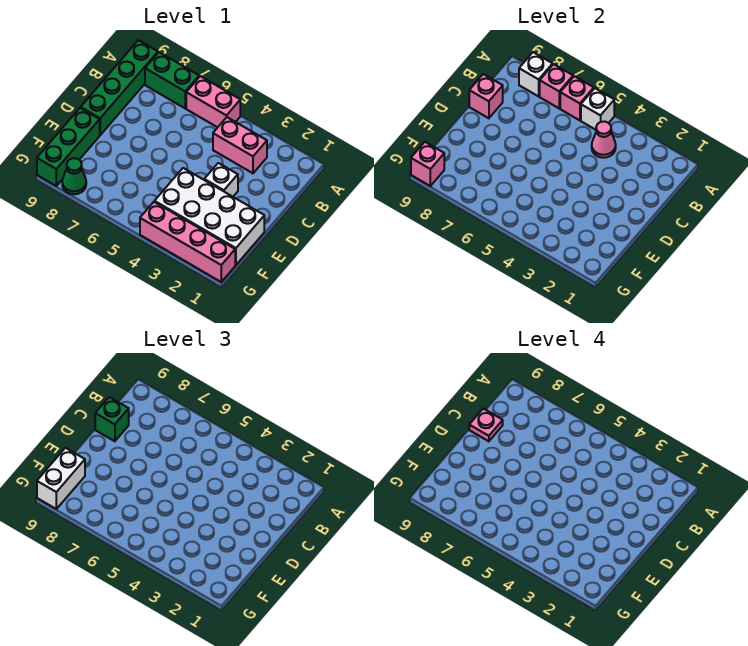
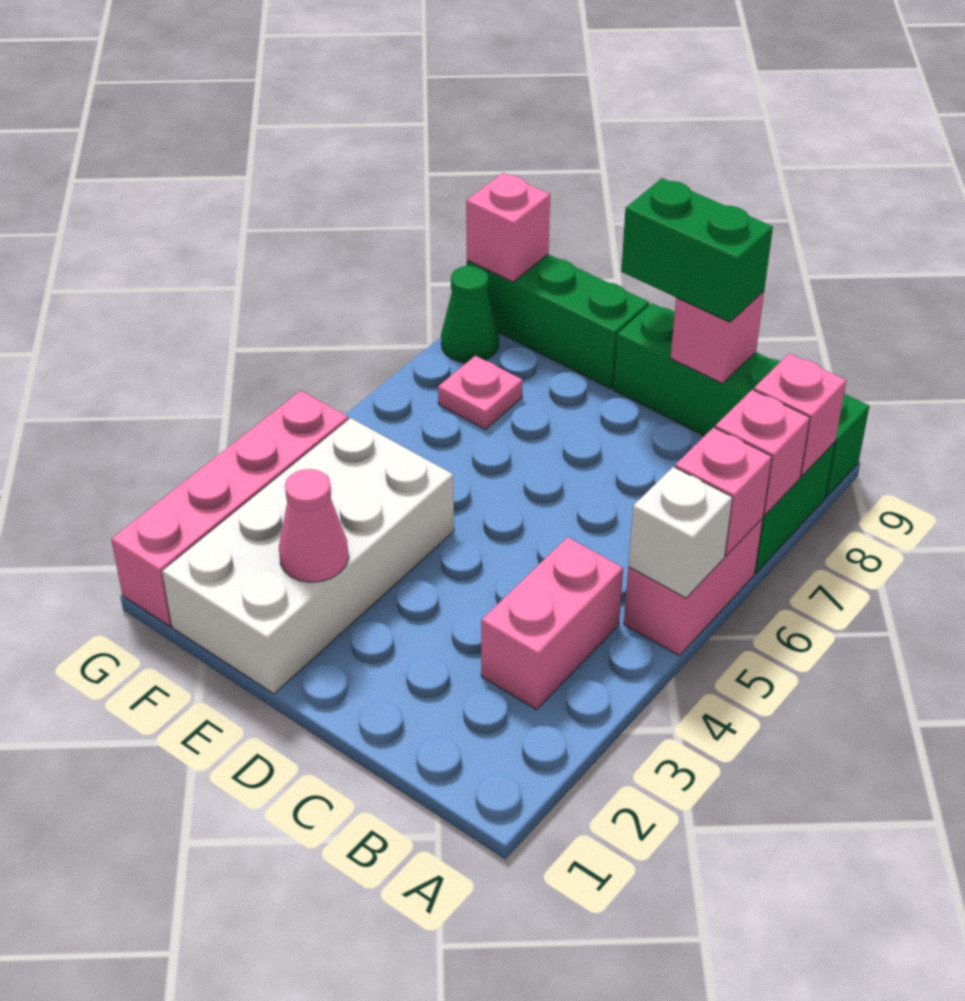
white 1x1 brick [519,52,553,96] -> pink 1x1 brick [754,353,846,476]
pink 1x1 cone [592,121,616,158] -> pink 1x1 cone moved to [279,469,349,582]
green 1x1 brick [95,397,129,441] -> green 1x2 brick [621,178,773,322]
pink 1x1 plate [469,409,503,441] -> pink 1x1 plate moved to [438,356,523,429]
white 1x1 brick [204,163,238,197] -> none
white 1x2 brick [37,448,85,509] -> none

